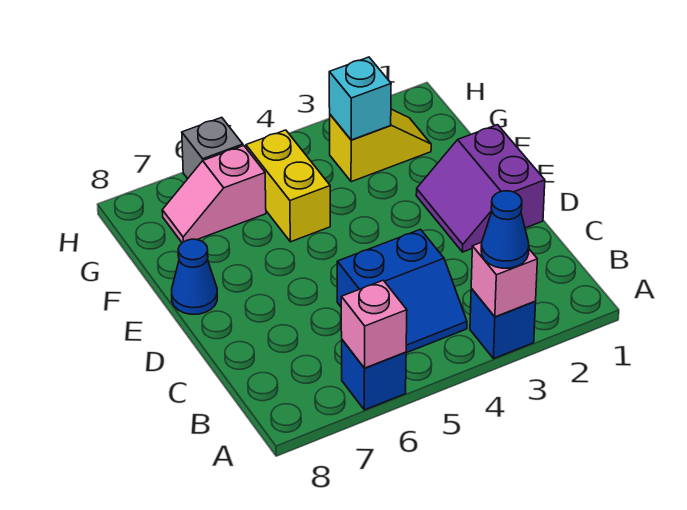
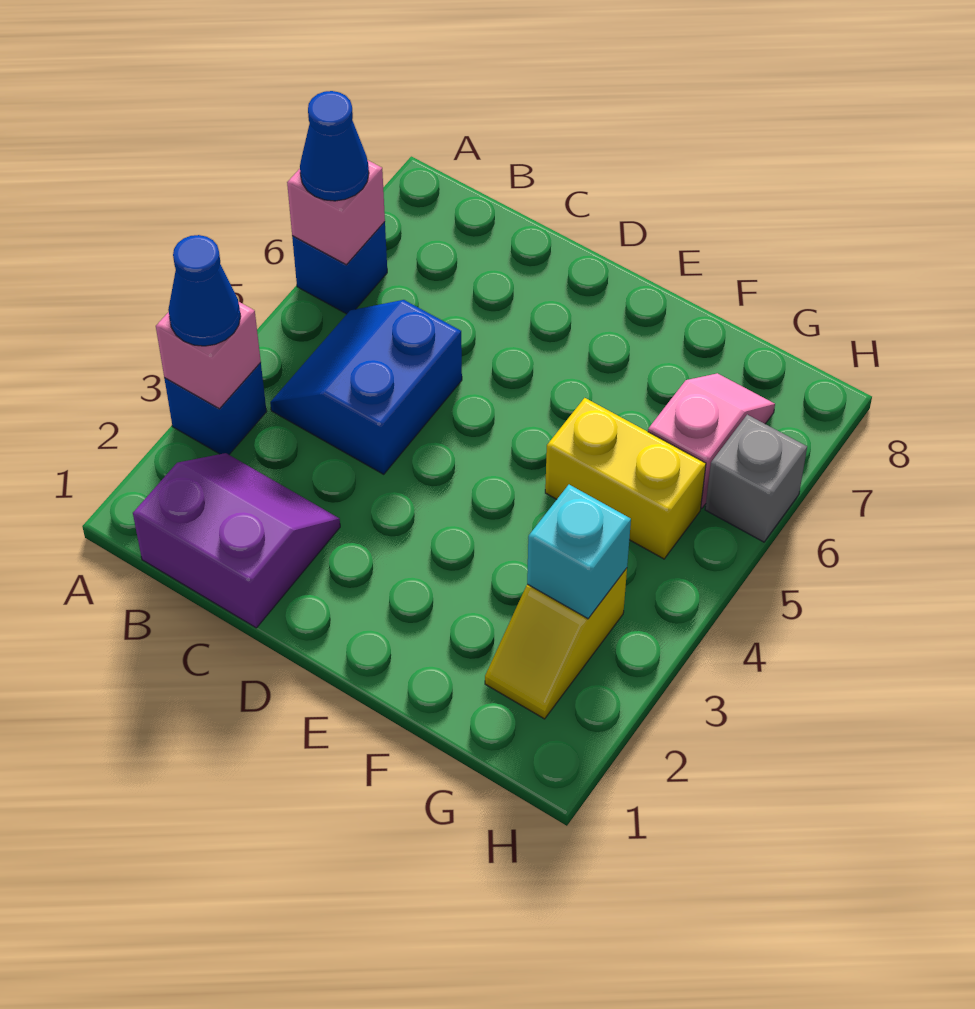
purple 2x2 slope [416,125,545,252] -> purple 2x2 slope moved to [133,453,340,628]
blue 1x1 cone [172,239,217,314] -> blue 1x1 cone moved to [300,91,369,201]

